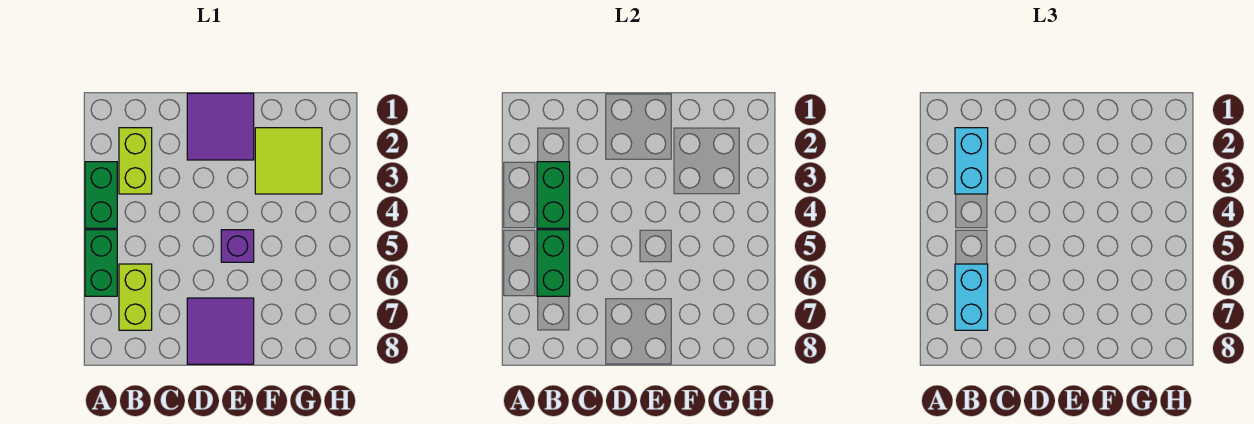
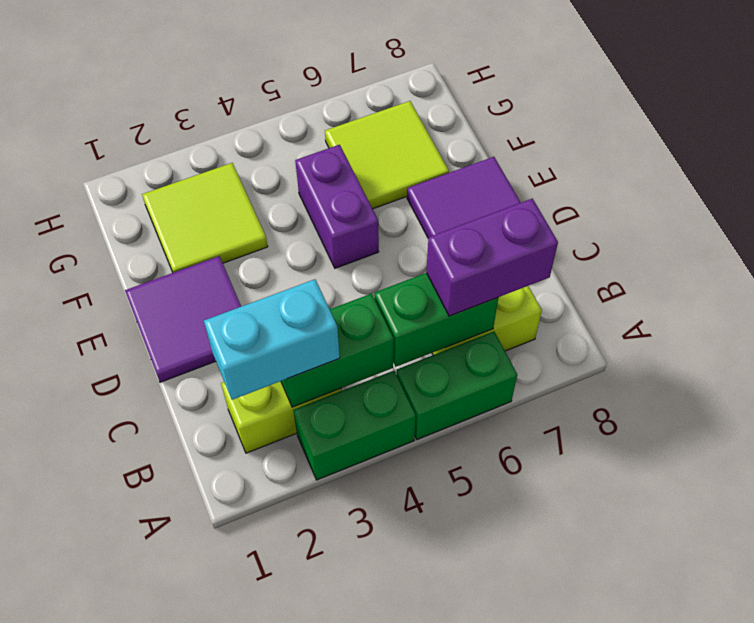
cyan 1x2 brick [955,264,988,330] -> purple 1x2 brick [426,199,558,316]
purple 1x1 brick [221,230,254,262] -> purple 1x2 brick [295,145,379,268]
none -> lime 2x2 tile [325,101,449,209]

